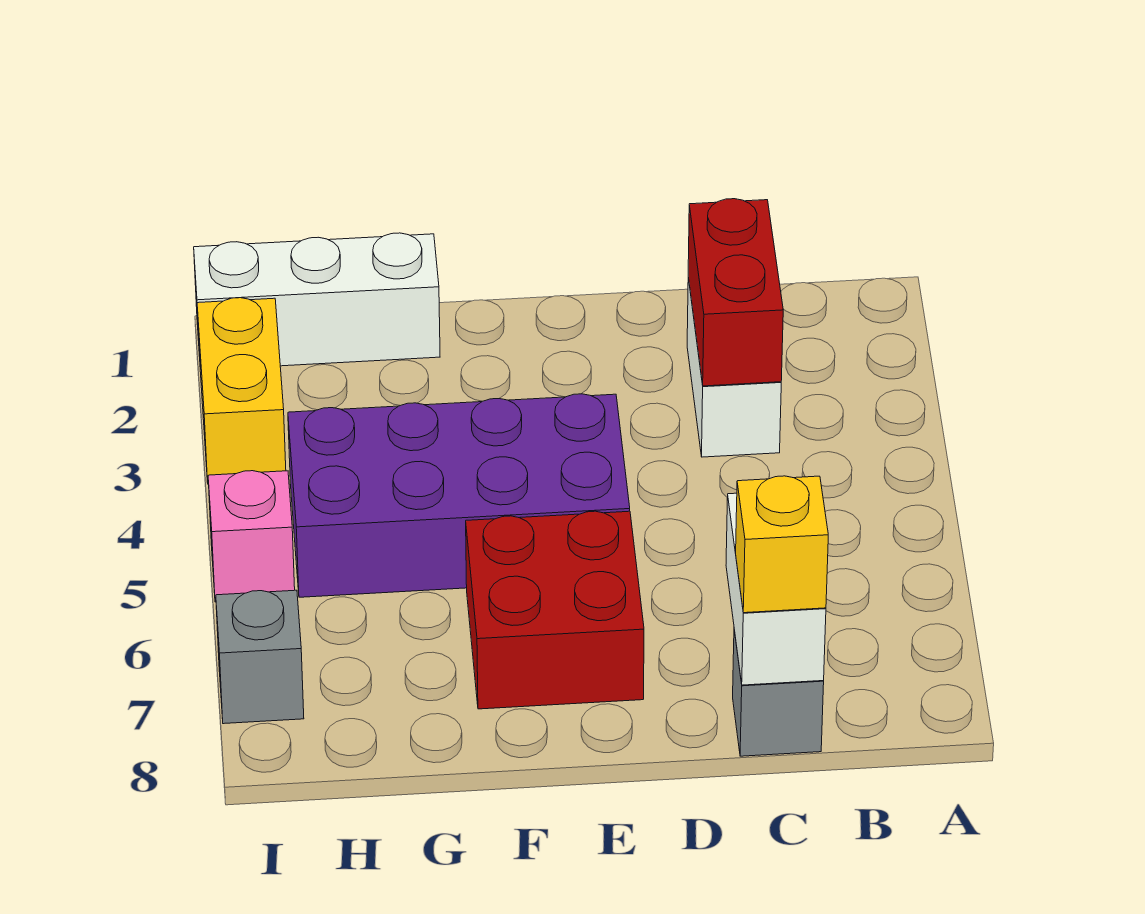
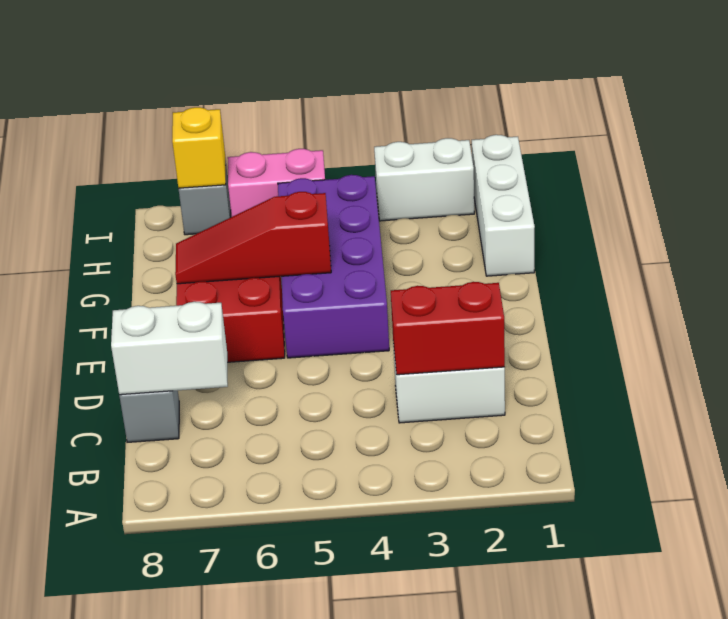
yellow 1x1 brick [736,476,828,613] -> yellow 1x1 brick moved to [172,107,226,188]
none -> red 1x3 slope [175,192,331,284]
yellow 1x2 brick [197,298,286,484] -> white 1x2 brick [374,138,474,221]
pink 1x1 brick [208,471,295,602] -> pink 1x2 brick [228,149,325,217]

